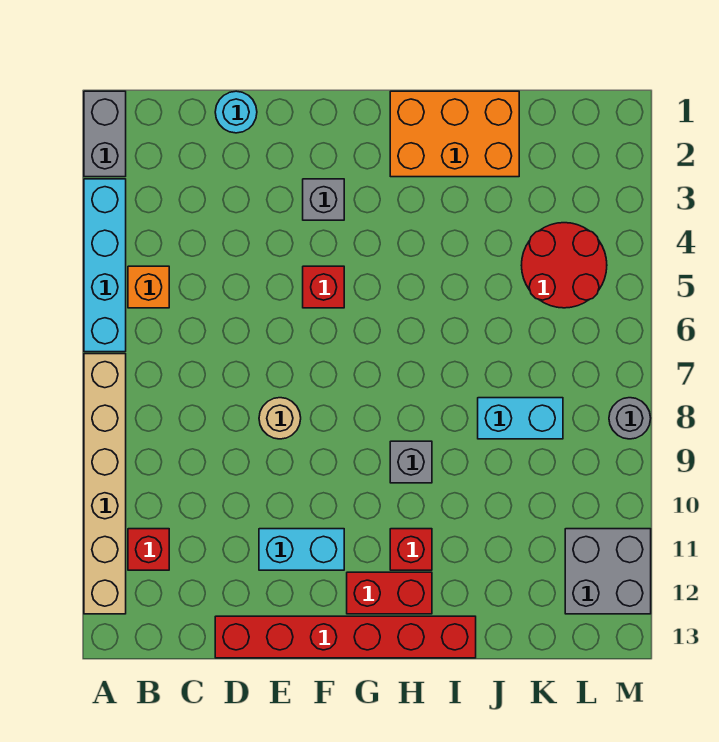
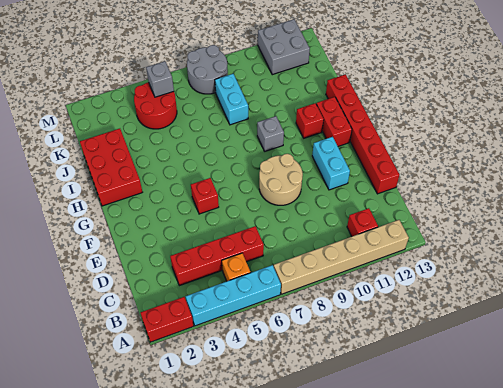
grey 1x2 brick [84,91,126,177] -> red 1x2 brick [141,297,193,342]
none -> red 1x4 brick [170,226,264,286]
cyan 1x1 round brick [215,91,257,133] -> none
tan 1x1 round brick [259,398,301,439] -> tan 2x2 round brick [259,154,303,205]
grey 1x1 brick [303,179,344,220] -> grey 1x1 brick moved to [146,61,174,97]
orange 2x3 brick [390,91,519,177] -> red 2x3 brick [80,129,142,206]
grey 1x1 round brick [609,398,651,439] -> grey 2x2 round brick [187,45,228,94]

